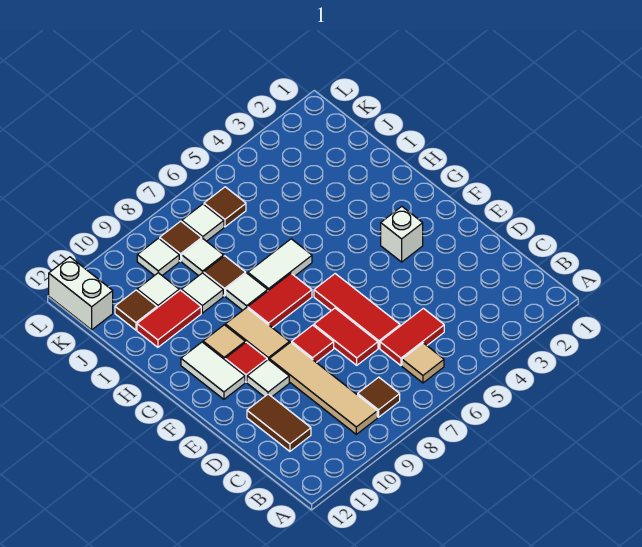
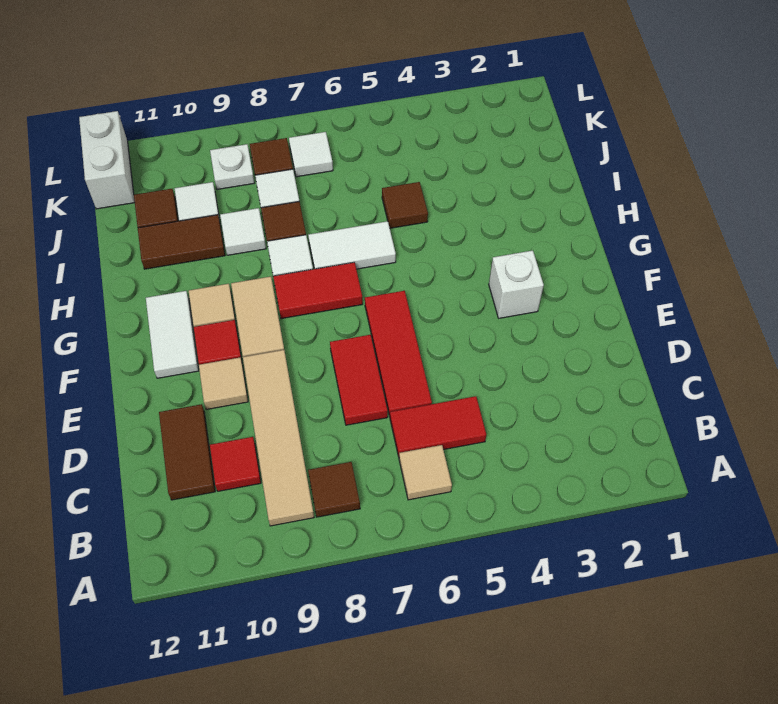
red 1x1 tile [292,325,334,362] -> red 1x1 tile moved to [210,437,261,491]
white 1x1 tile [247,360,289,397] -> tan 1x1 tile [199,357,248,409]
red 1x2 tile [137,290,201,347] -> brown 1x2 tile [138,215,225,269]
brown 1x1 tile [204,187,246,227] -> brown 1x1 tile moved to [382,182,428,228]
white 1x1 tile [137,238,179,276] -> white 1x1 plate [210,144,254,189]

